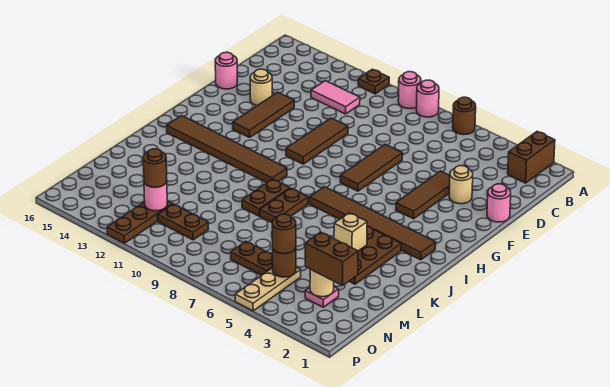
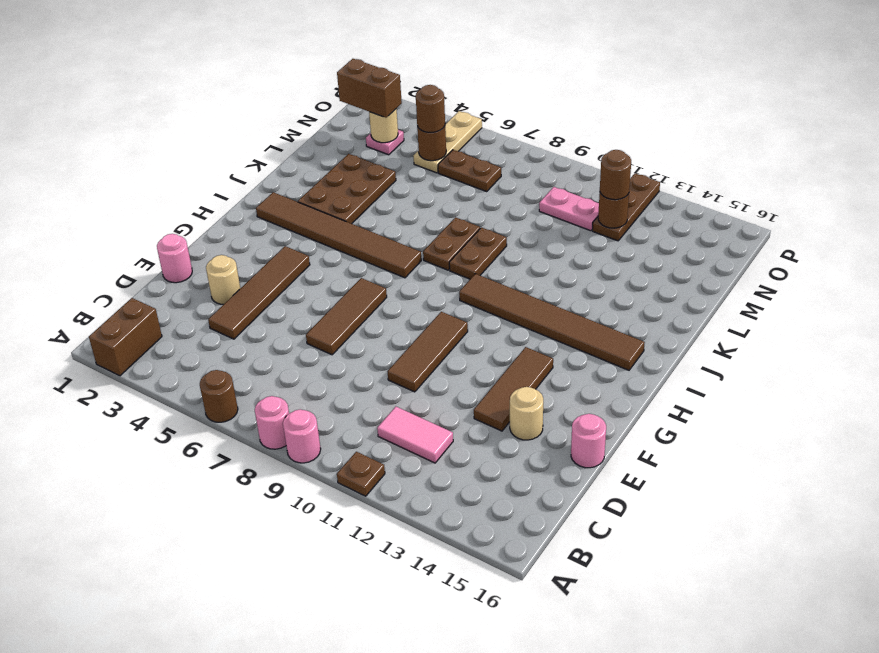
brown 1x3 tile [396,171,450,219] -> brown 1x4 tile [208,246,310,339]
tan 1x1 brick [334,213,367,251] -> none
brown 1x2 plate [158,204,208,240] -> pink 1x2 plate [539,187,599,231]
pink 1x1 round brick [144,182,167,211] -> brown 1x1 round brick [598,193,629,228]

